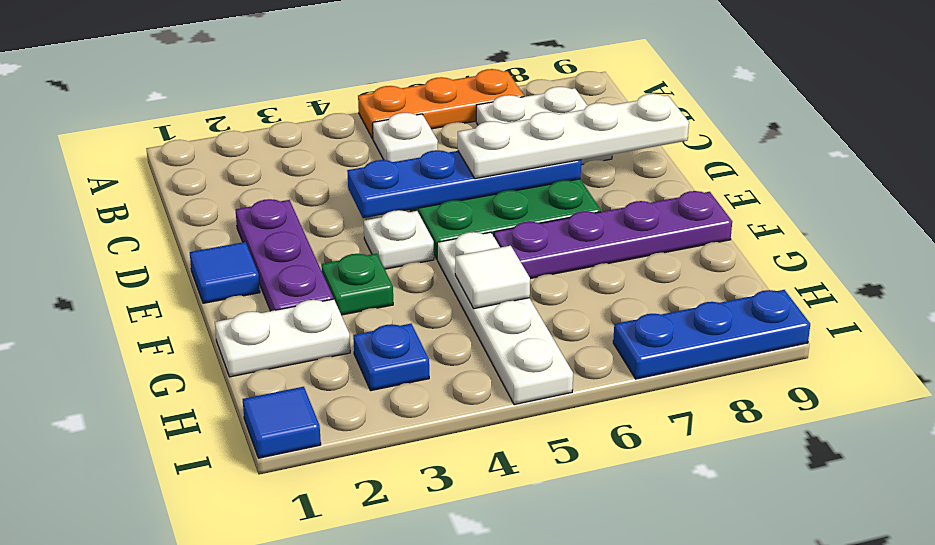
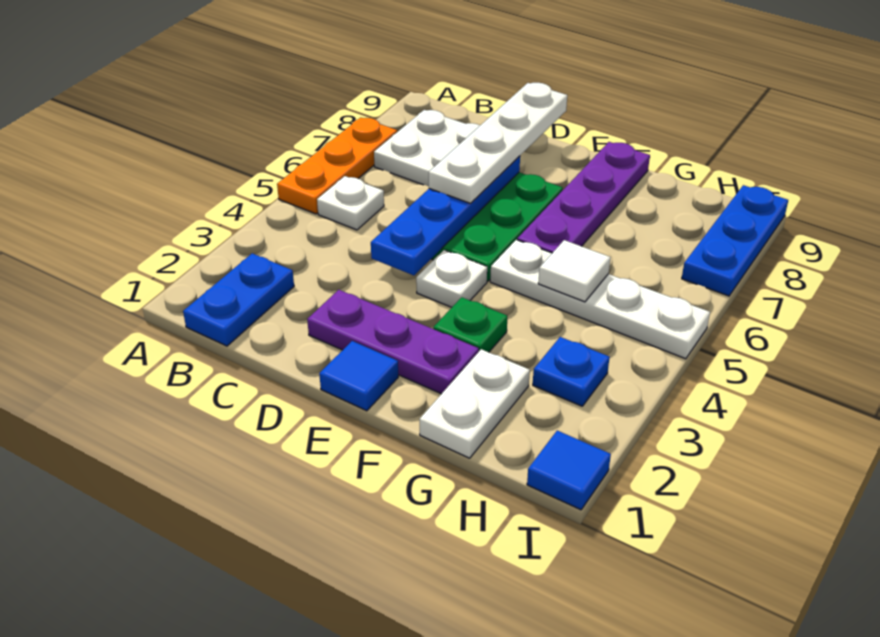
none -> blue 1x2 plate [183,253,294,346]

